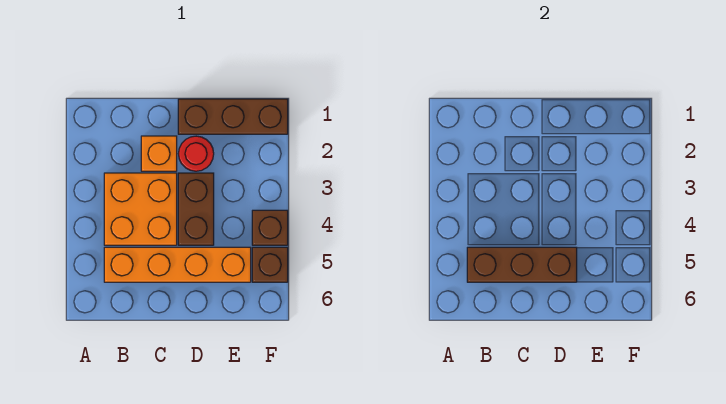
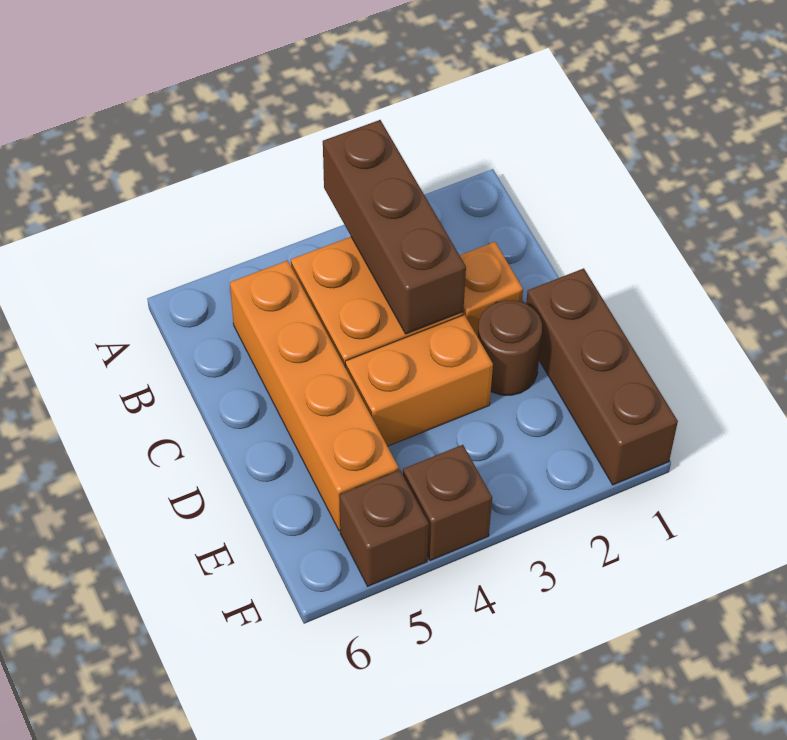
brown 1x3 brick [467,247,577,282] -> brown 1x3 brick moved to [323,120,466,334]
red 1x1 round brick [178,136,214,171] -> brown 1x1 round brick [478,300,542,395]
brown 1x2 brick [178,173,214,245] -> orange 1x2 brick [345,315,493,446]

